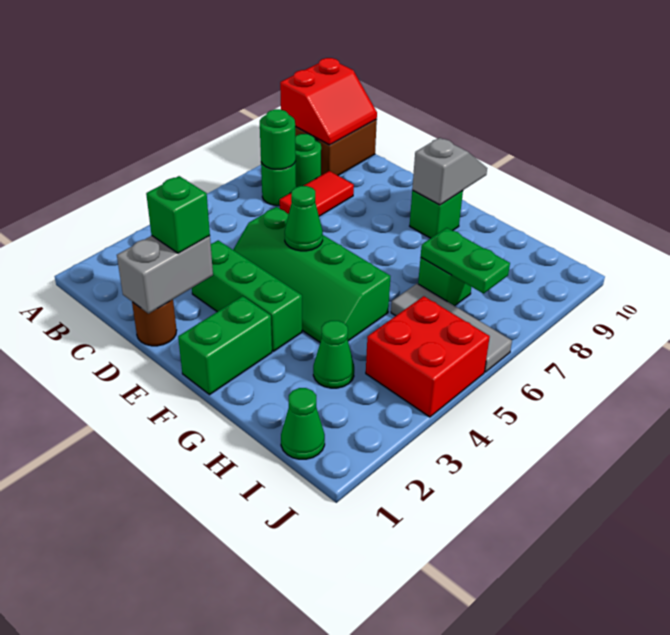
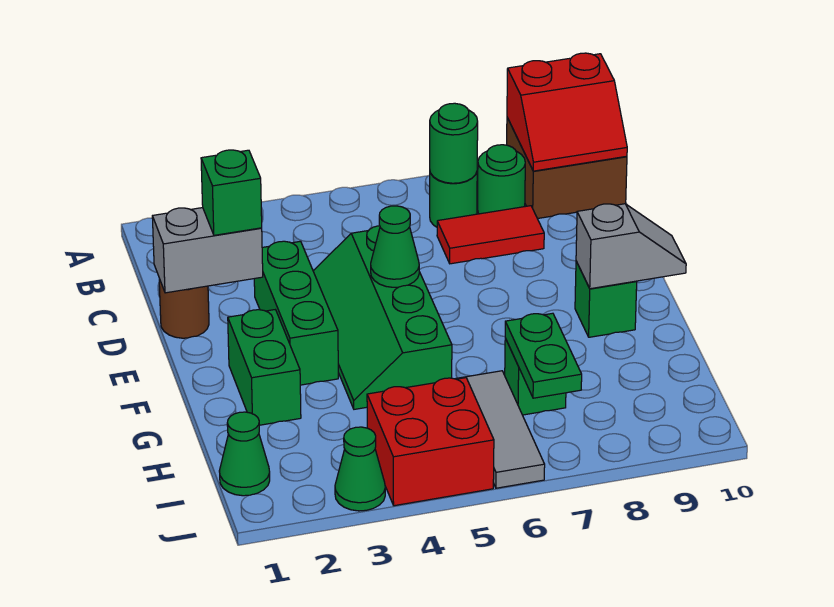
green 1x2 brick [178,296,272,395] -> green 1x2 brick turned to [228,310,301,425]
green 1x1 cone [313,321,354,388] -> green 1x1 cone moved to [335,427,385,511]

